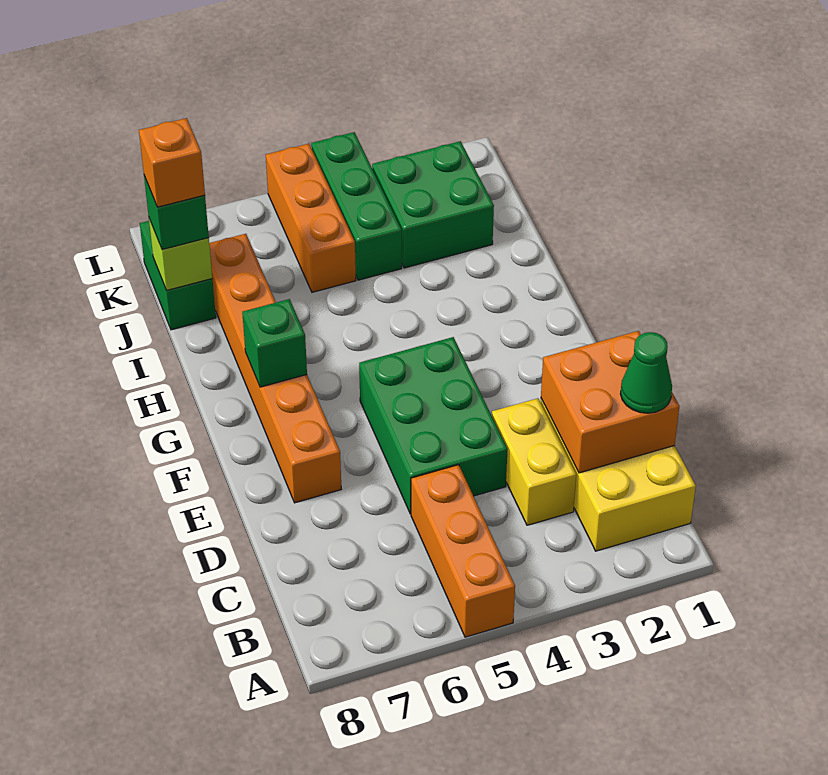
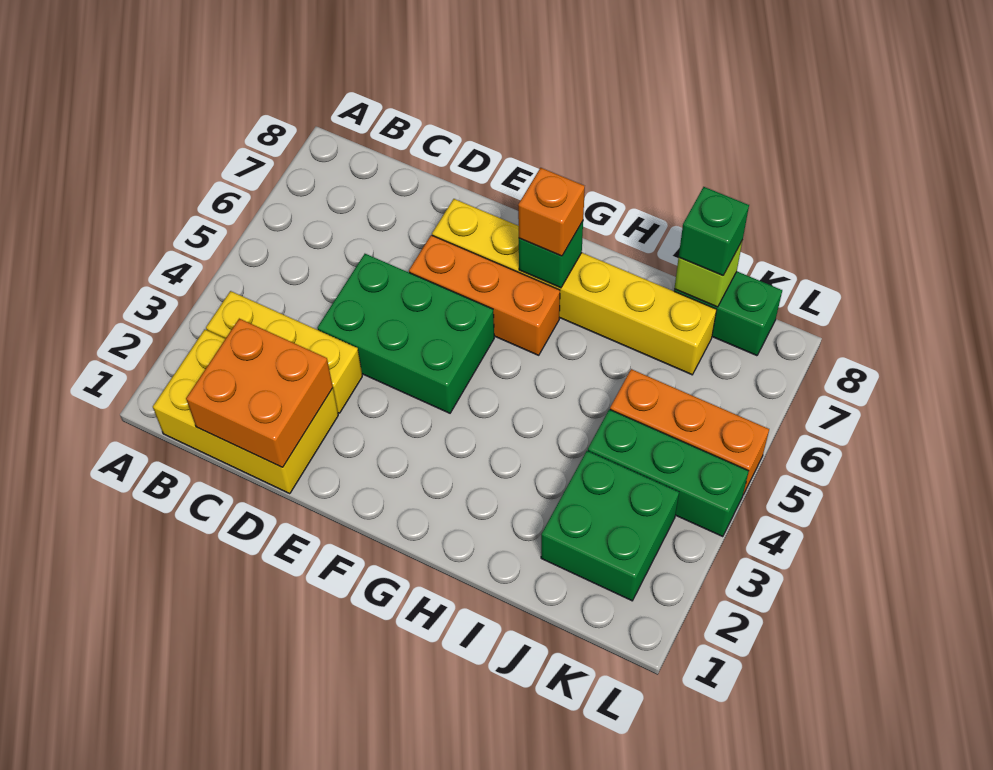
orange 1x3 brick [411,465,515,637] -> orange 1x3 brick moved to [409,235,560,355]
green 1x1 cone [620,332,672,413] -> none
yellow 1x2 brick [492,398,576,525] -> yellow 1x3 brick [206,291,362,413]
orange 1x6 brick [209,234,341,503] -> yellow 1x6 brick [432,199,717,375]
orange 1x1 brick [139,118,205,207] -> orange 1x1 brick moved to [518,168,585,256]

